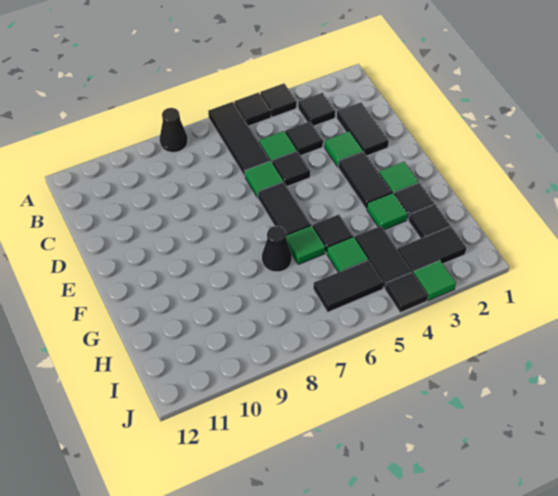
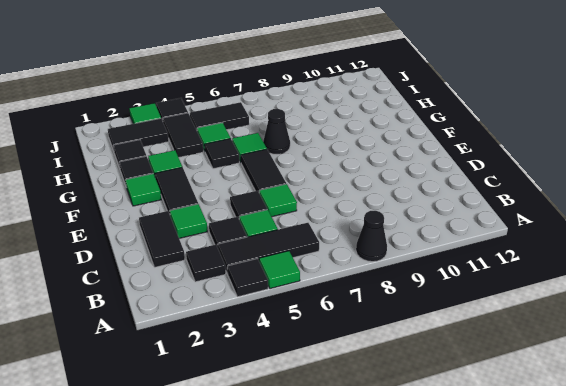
black 1x1 tile [234,92,271,126] -> green 1x1 tile [259,251,300,289]
black 1x3 tile [208,102,270,176] -> black 1x3 tile turned to [218,223,319,274]

